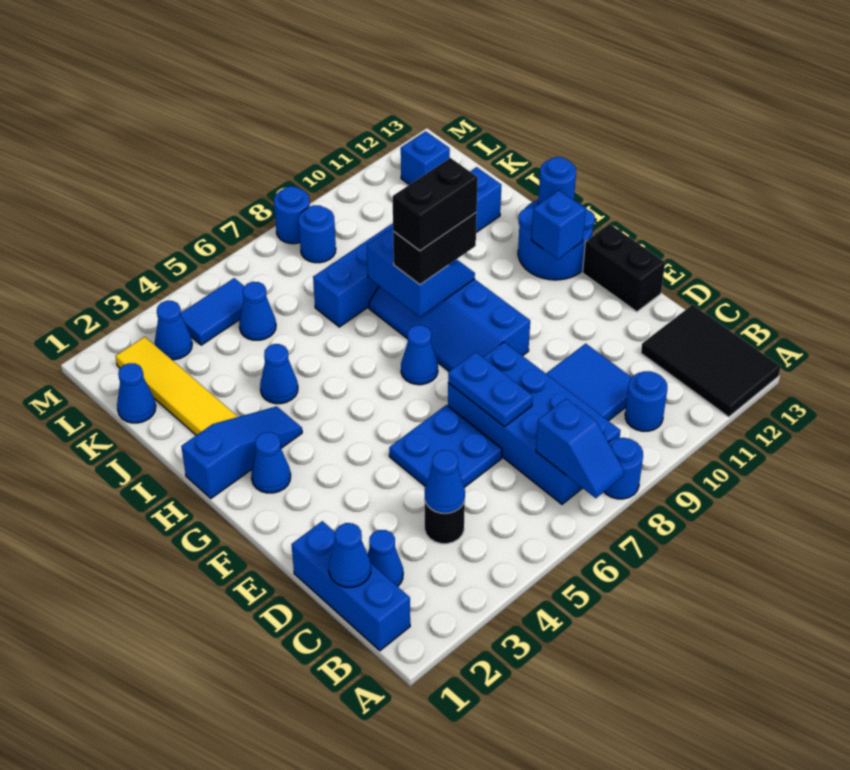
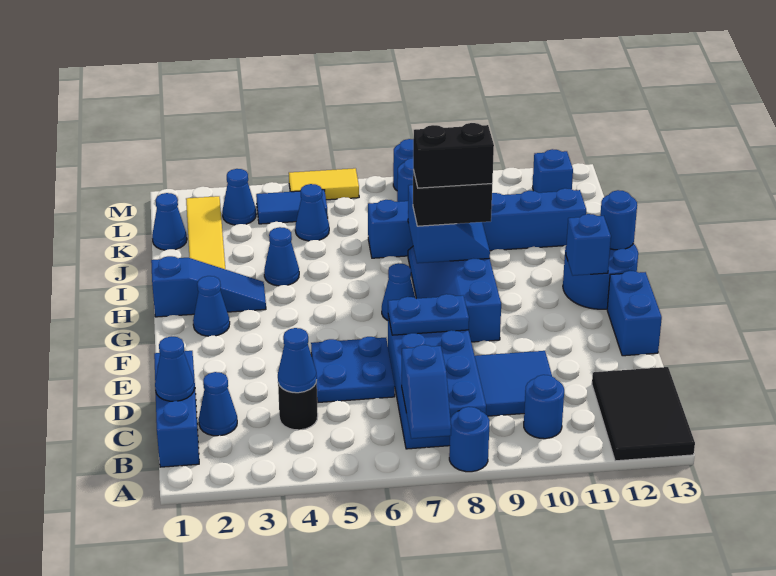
blue 1x2 plate [448,352,533,427] -> blue 1x2 plate turned to [388,294,469,335]
black 1x2 brick [583,224,665,312] -> blue 1x2 brick [607,271,662,356]
none -> yellow 1x2 tile [289,168,359,200]

